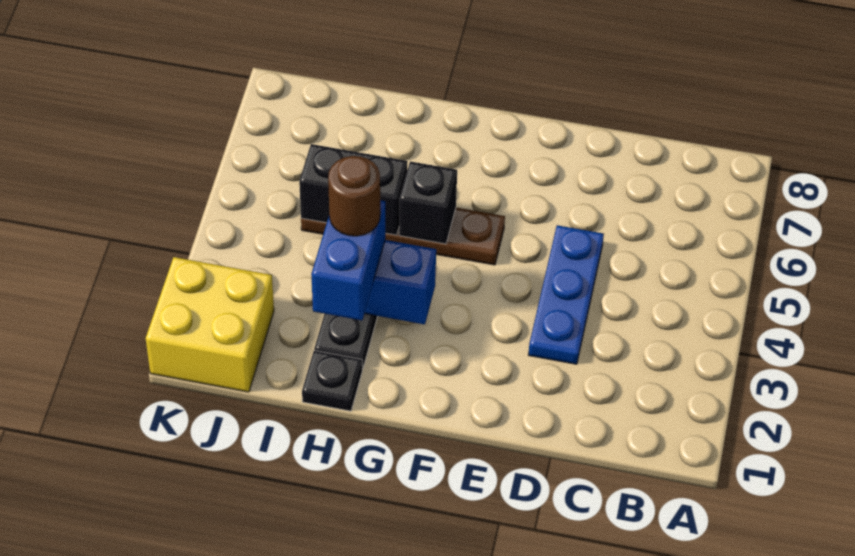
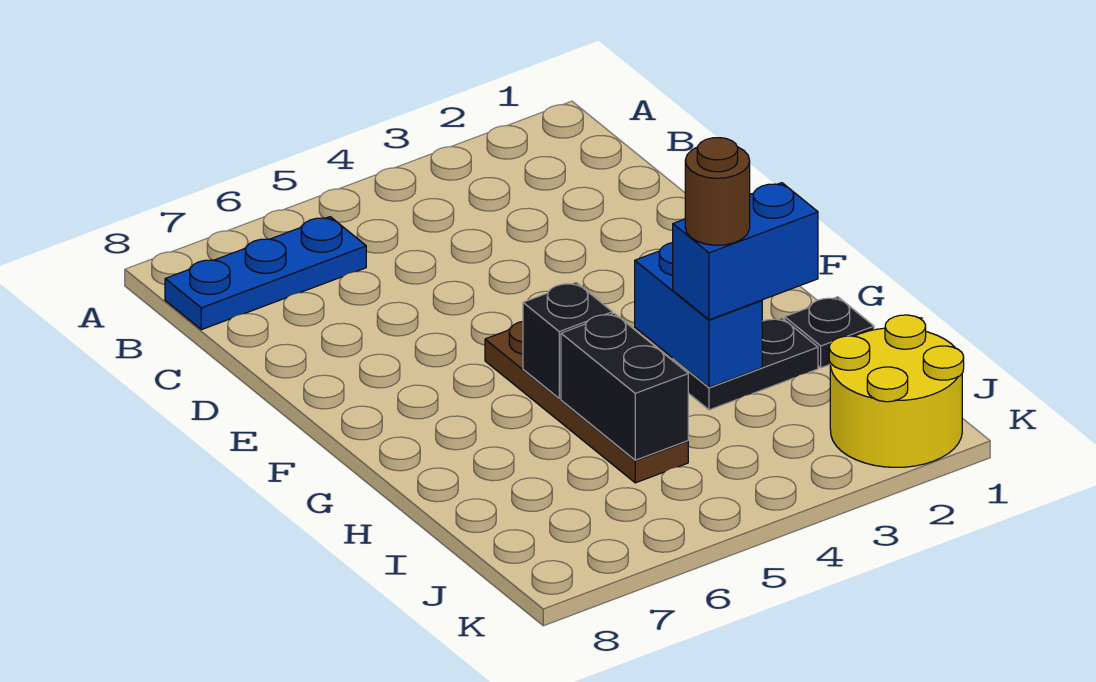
blue 1x3 plate [528,225,604,364] -> blue 1x3 plate moved to [165,217,366,330]
yellow 2x2 brick [146,257,274,392] -> yellow 2x2 round brick [829,315,964,467]

